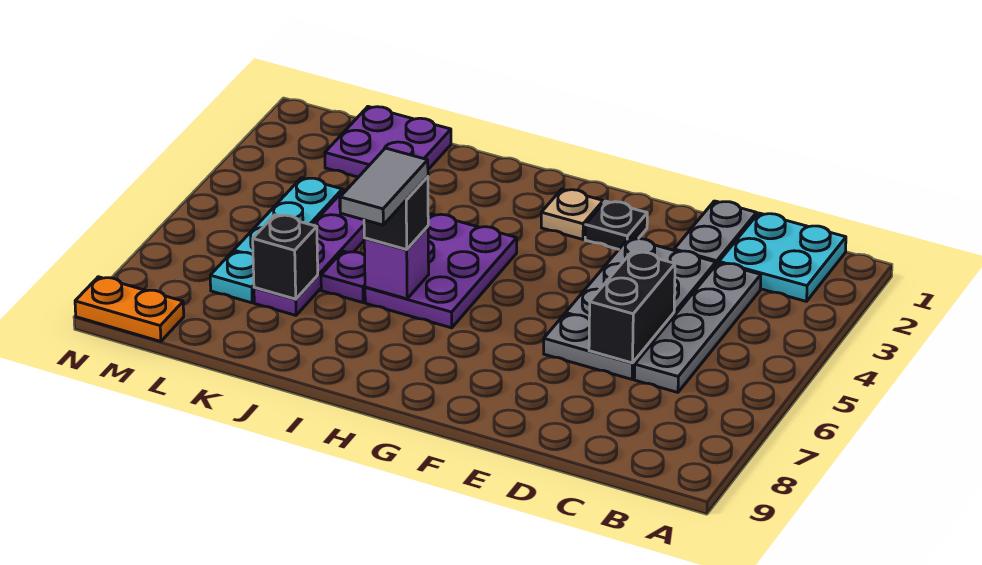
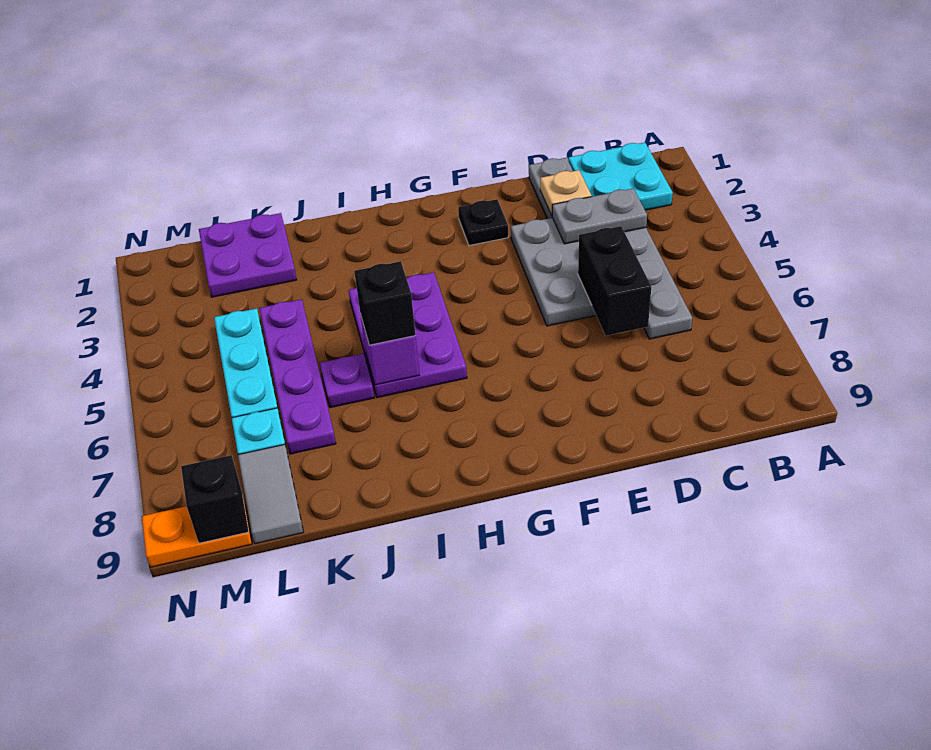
grey 1x2 plate [544,314,653,379] -> grey 1x2 plate moved to [552,189,647,244]
tan 1x1 plate [541,189,603,239] -> tan 1x1 plate moved to [540,170,592,215]
grey 1x2 tile [340,148,428,225] -> grey 1x2 tile moved to [238,444,303,544]
black 1x1 brick [253,215,318,299] -> black 1x1 brick moved to [181,455,249,543]

